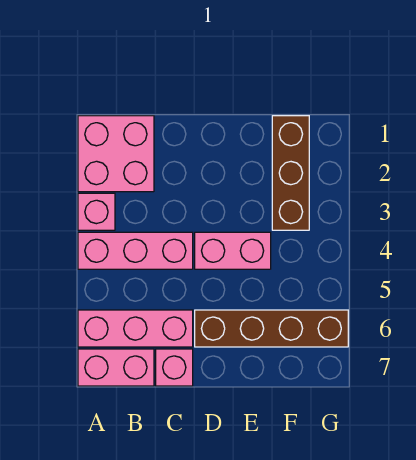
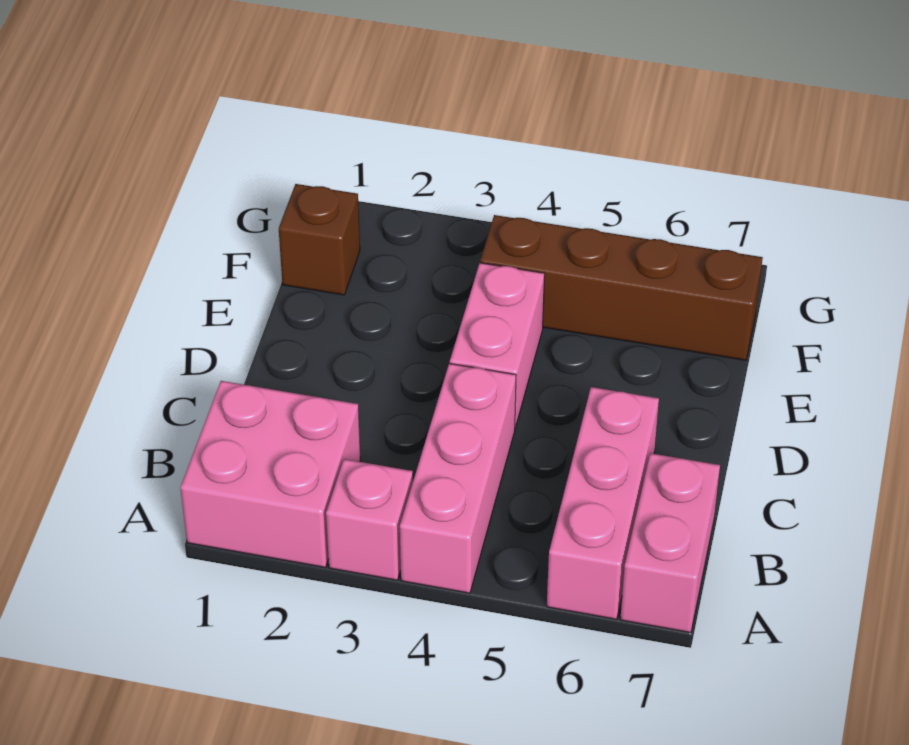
pink 1x1 brick [156,349,193,386] -> none
brown 1x4 brick [195,310,348,347] -> brown 1x4 brick turned to [480,215,763,360]
brown 1x3 brick [272,116,309,230] -> brown 1x1 brick [279,184,360,295]

